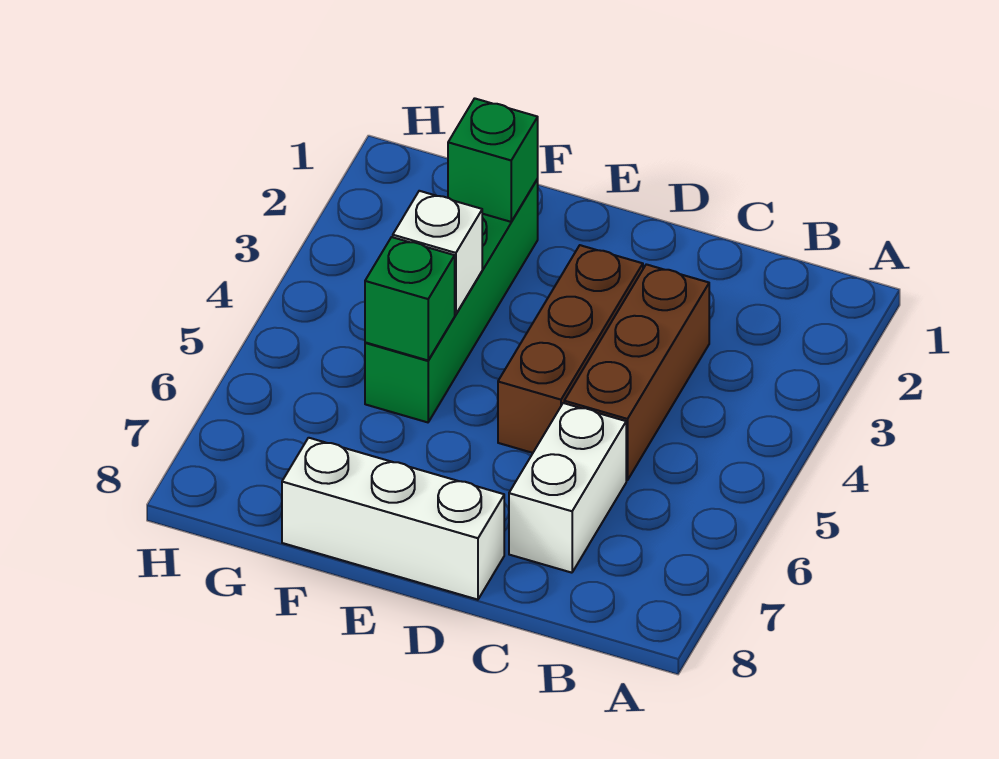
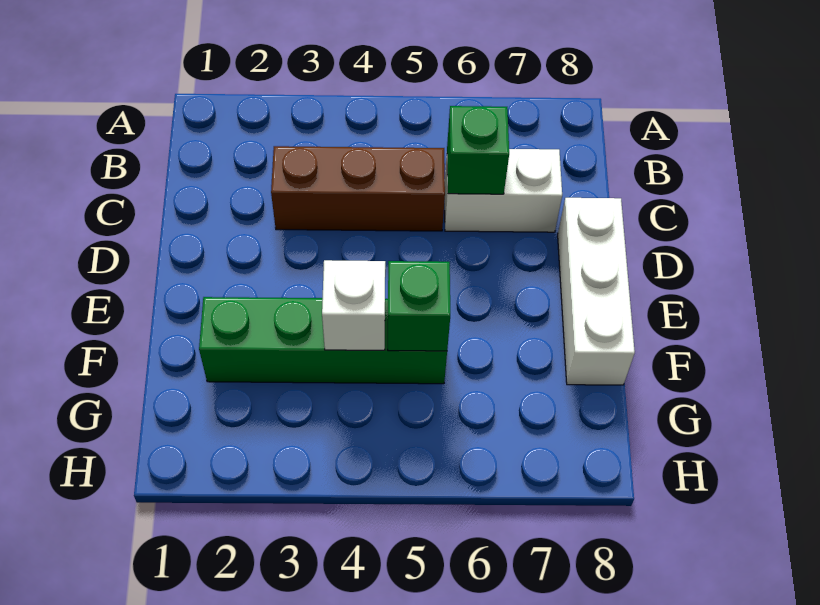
brown 1x3 brick [498,245,643,453] -> none
green 1x1 brick [448,98,538,222] -> green 1x1 brick moved to [447,106,509,194]

